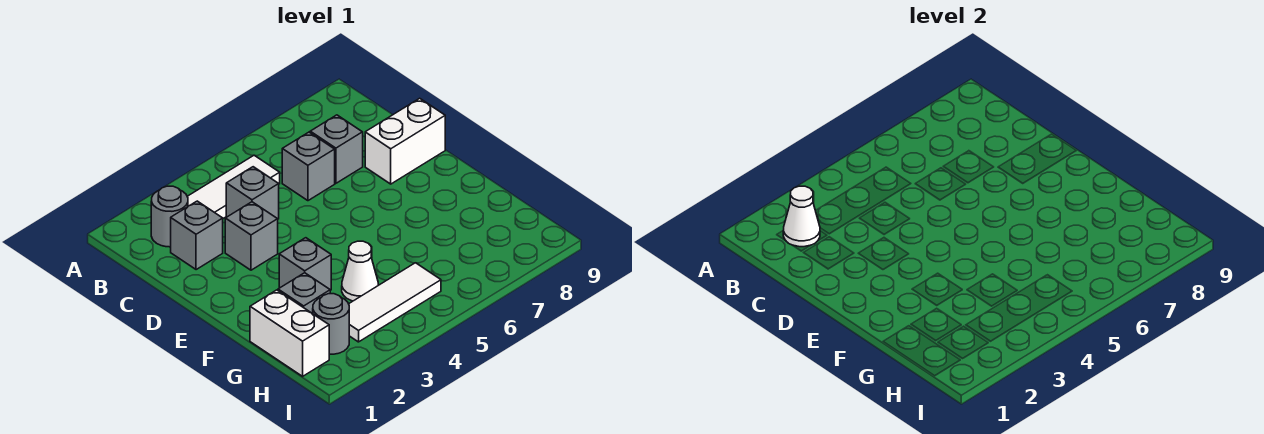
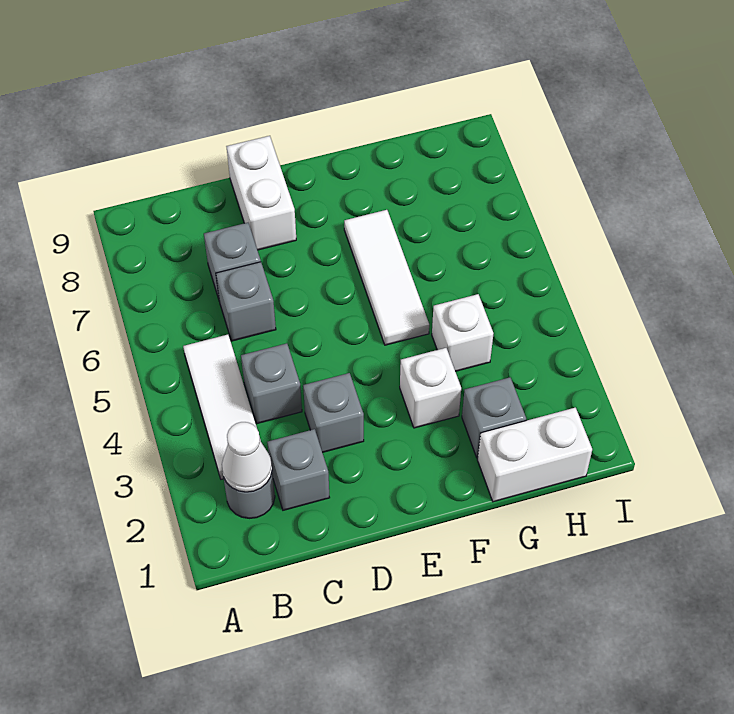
grey 1x1 brick [279,238,331,290] -> white 1x1 brick [400,348,461,428]
white 1x1 cone [342,241,378,301] -> white 1x1 brick [432,294,494,371]
grey 1x1 round brick [313,294,349,354] -> none
white 1x3 tile [349,263,441,342] -> white 1x3 tile moved to [344,210,429,345]

